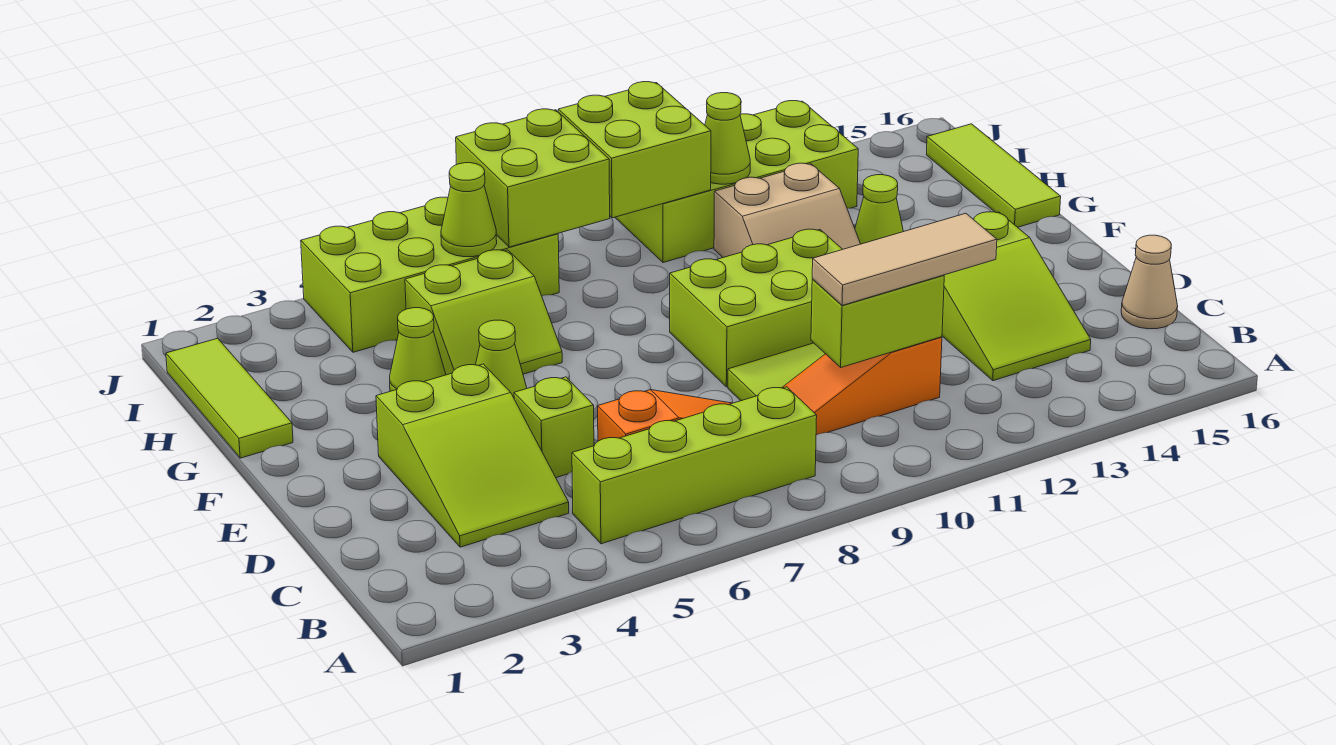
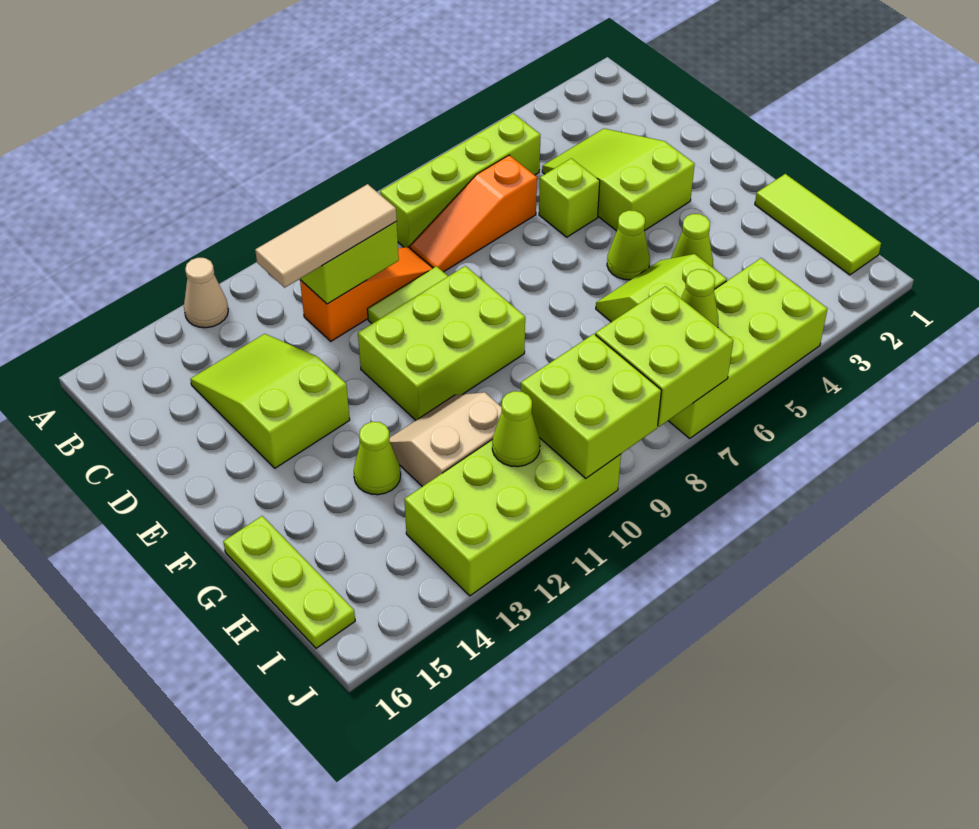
tan 1x1 cone [1121,235,1178,329] -> tan 1x1 cone moved to [184,258,228,328]
lime 1x3 tile [926,124,1061,227] -> lime 1x3 plate [223,516,355,648]

